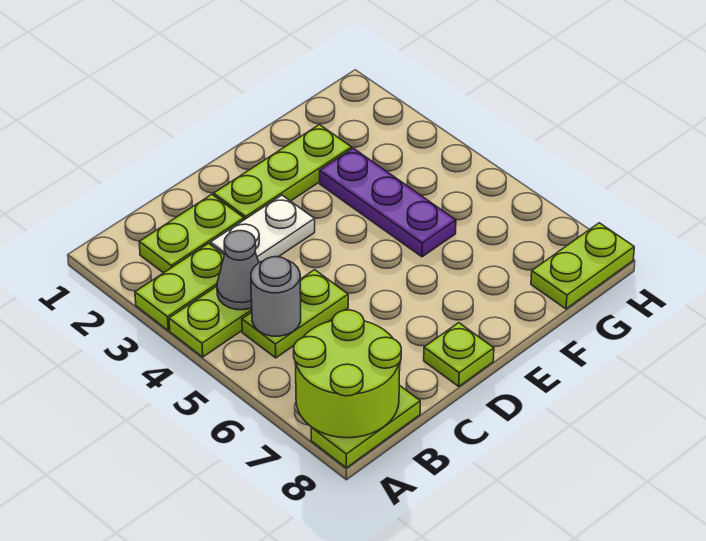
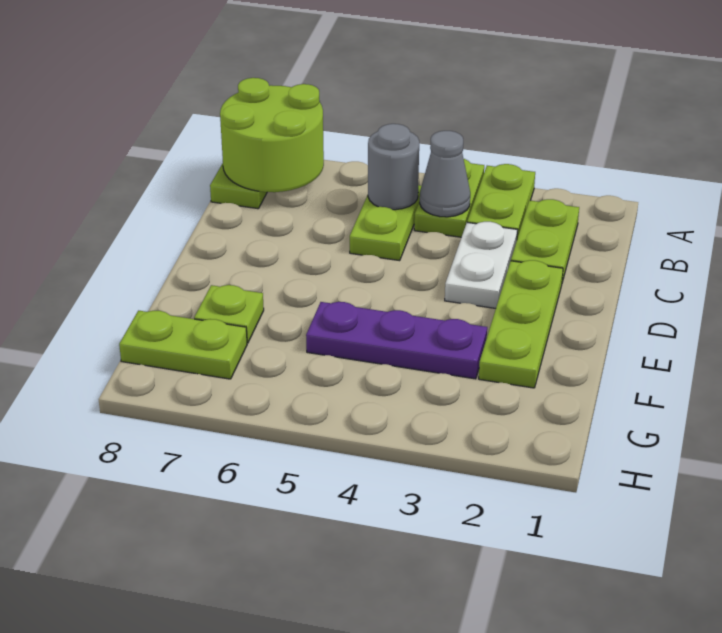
lime 1x1 plate [424,323,494,386] -> lime 1x1 plate moved to [194,285,264,343]
lime 1x2 plate [531,223,634,309] -> lime 1x2 plate turned to [119,311,247,379]

